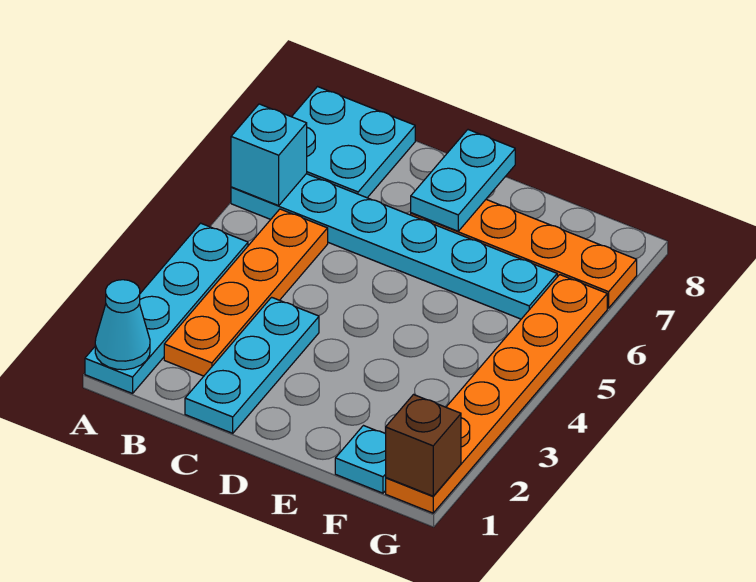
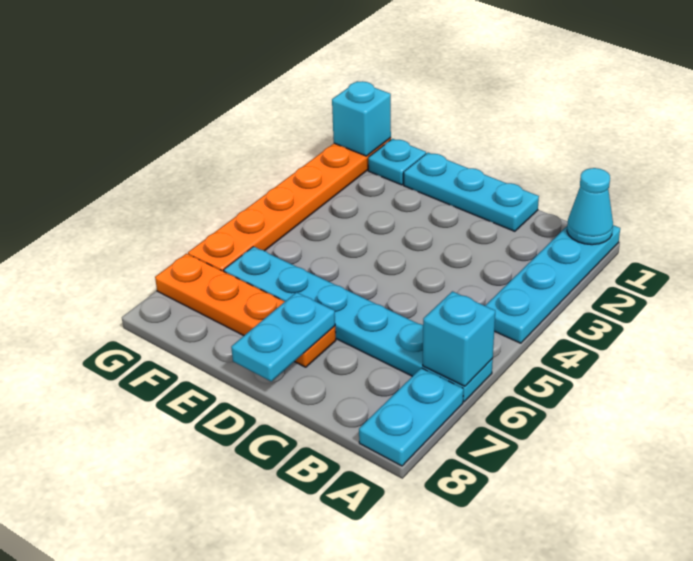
cyan 2x2 plate [292,87,415,198] -> cyan 1x2 plate [359,368,463,466]
orange 1x4 plate [164,209,328,376] -> none
cyan 1x3 plate [185,297,319,433] -> cyan 1x3 plate turned to [404,153,539,231]
brown 1x1 brick [385,395,461,496] -> cyan 1x1 brick [332,81,391,156]

